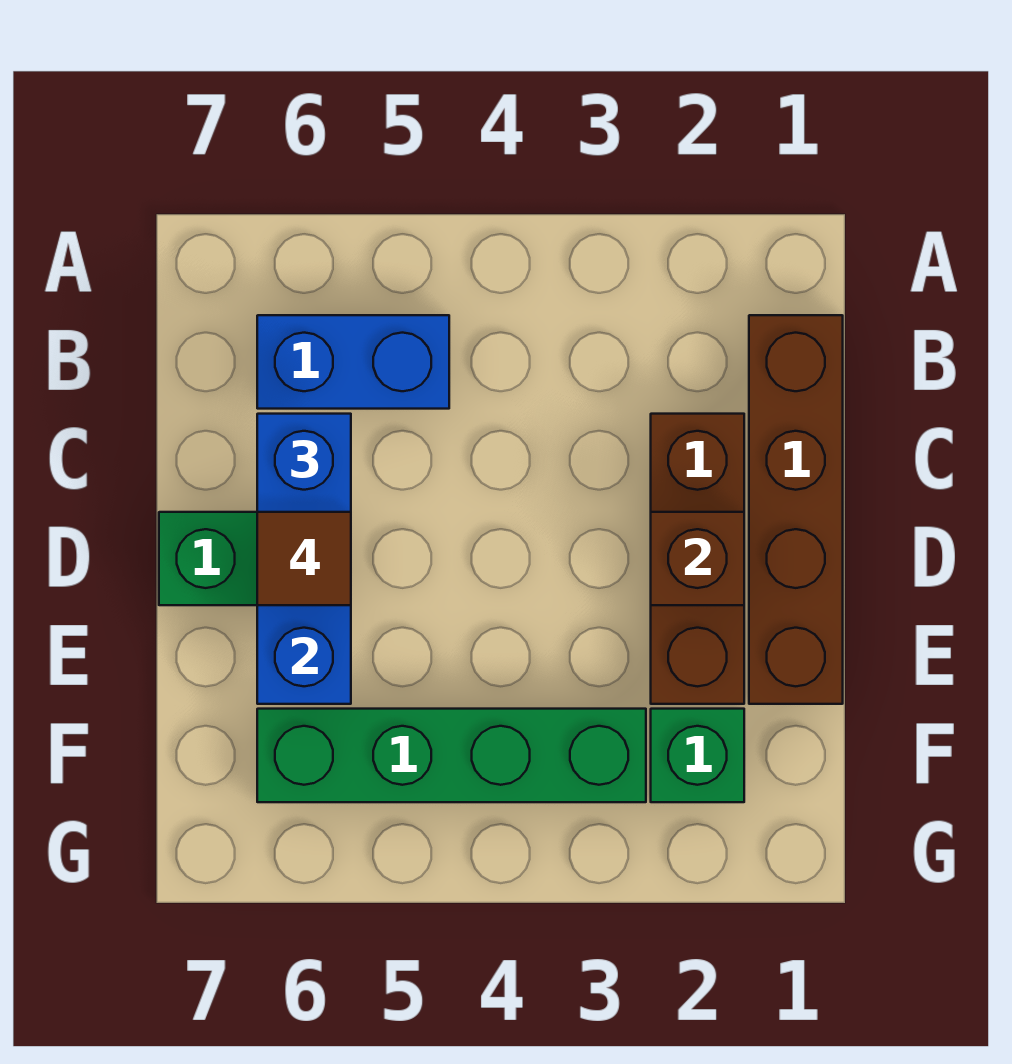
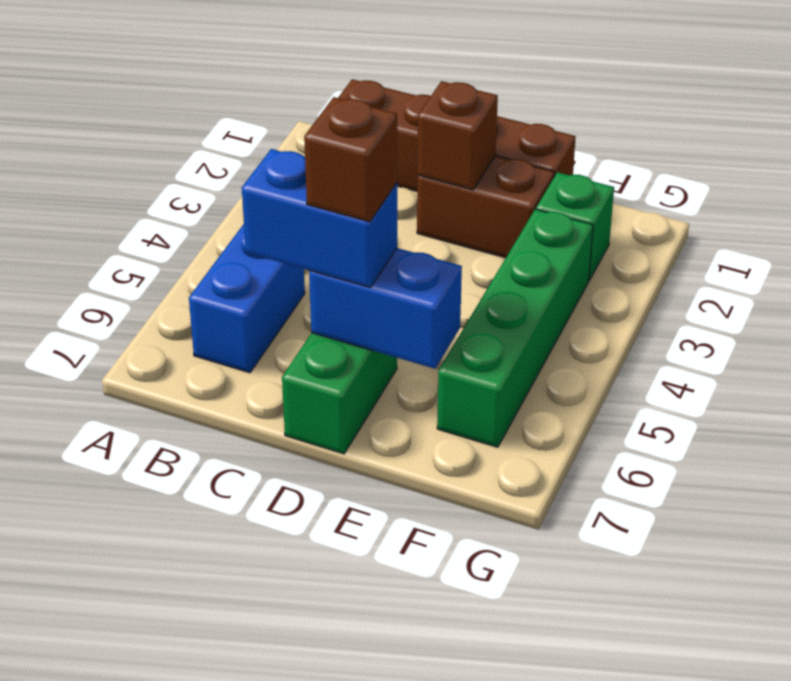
brown 1x3 brick [651,414,744,704] -> brown 1x2 brick [417,156,554,258]
brown 1x1 tile [257,512,351,605] -> brown 1x1 brick [304,97,397,222]

